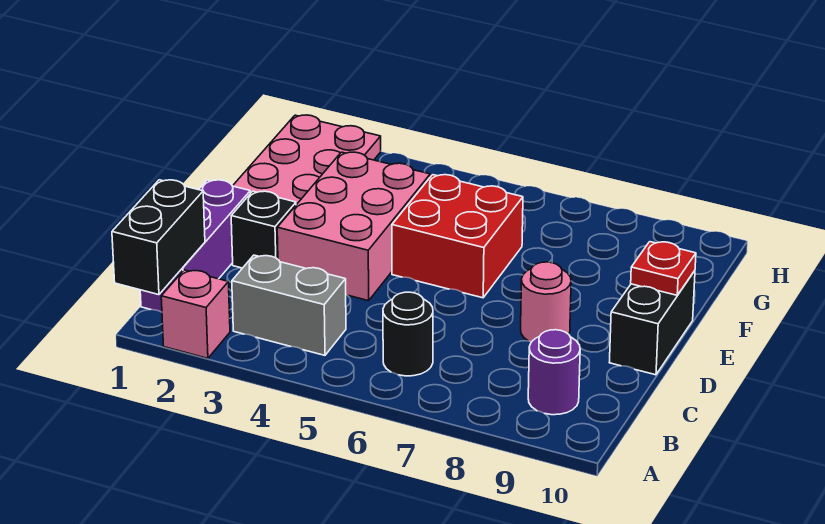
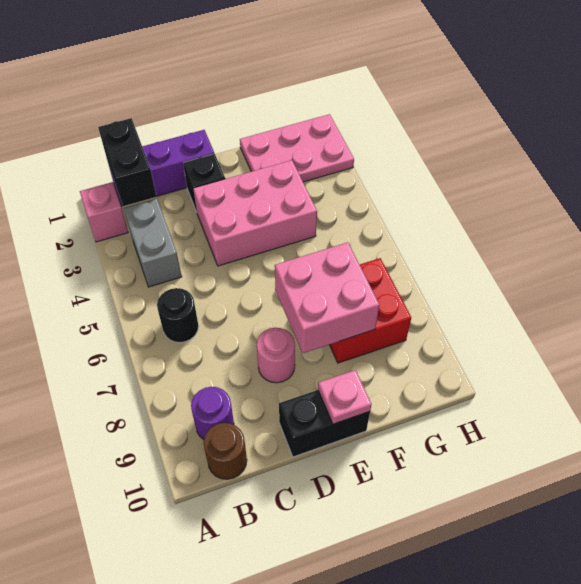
black 1x2 brick [112,180,205,295] -> black 1x2 brick turned to [98,118,156,206]
none -> brown 1x1 round brick [204,423,247,479]
red 2x2 brick [392,175,523,298] -> red 2x2 brick moved to [329,258,411,363]
none -> pink 2x2 brick [275,242,379,353]
red 1x1 plate [631,242,696,295] -> pink 1x1 plate [318,370,371,424]

